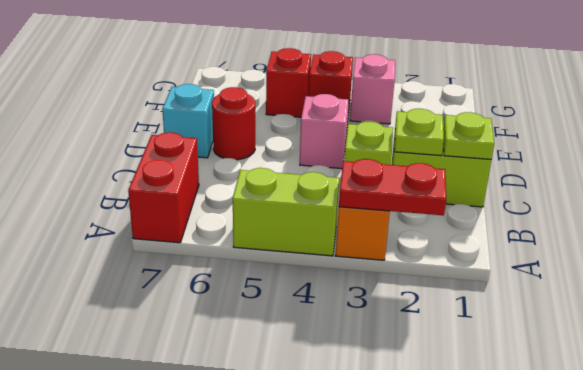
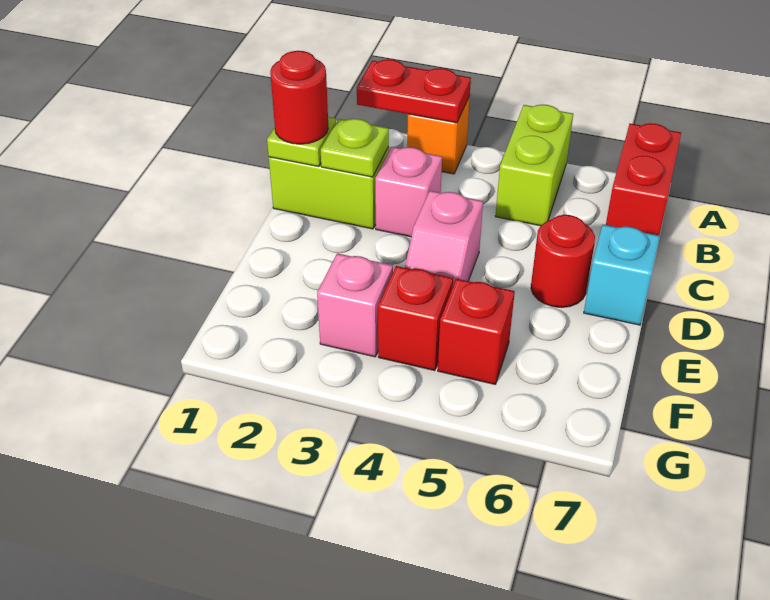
lime 1x2 brick [233,168,339,256] -> lime 1x2 brick turned to [495,104,573,226]
none -> red 1x1 round brick [270,51,328,144]
lime 1x1 brick [344,122,393,165] -> pink 1x1 brick [375,147,442,237]

